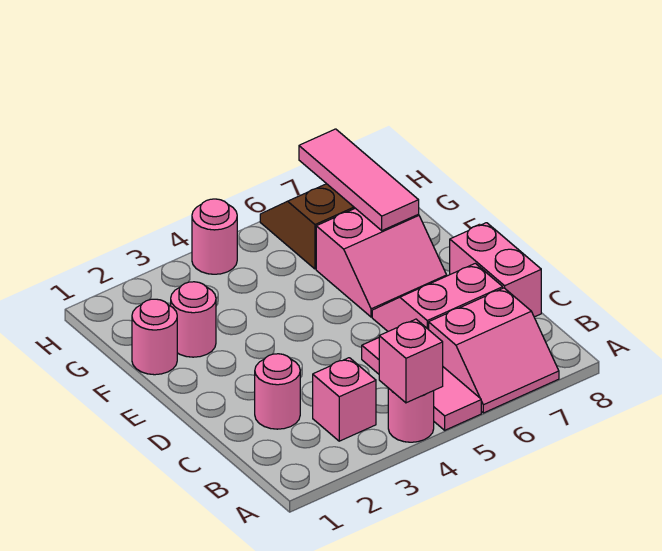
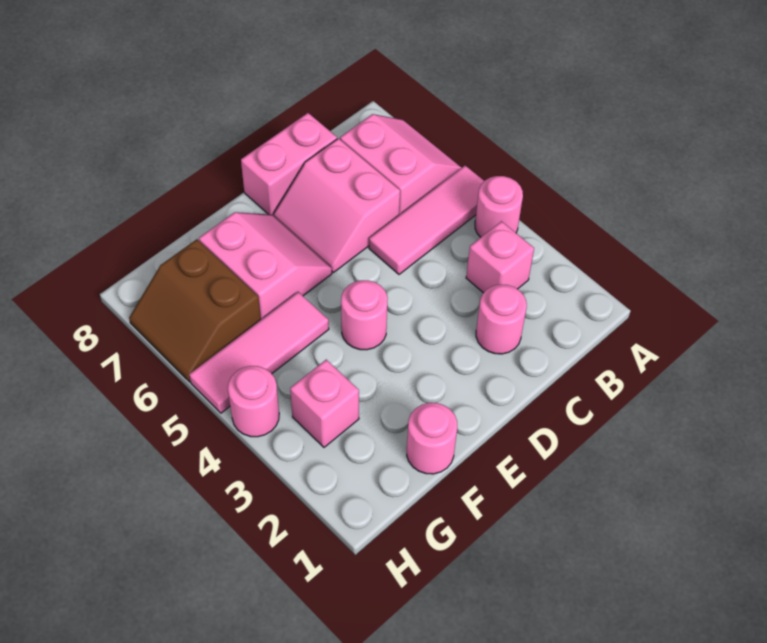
pink 1x1 brick [379,319,443,403] -> pink 1x1 brick moved to [290,360,359,447]
pink 1x1 round brick [171,282,216,357] -> pink 1x1 round brick moved to [341,280,388,350]
pink 1x3 tile [299,129,419,230] -> pink 1x3 tile moved to [189,292,329,413]

